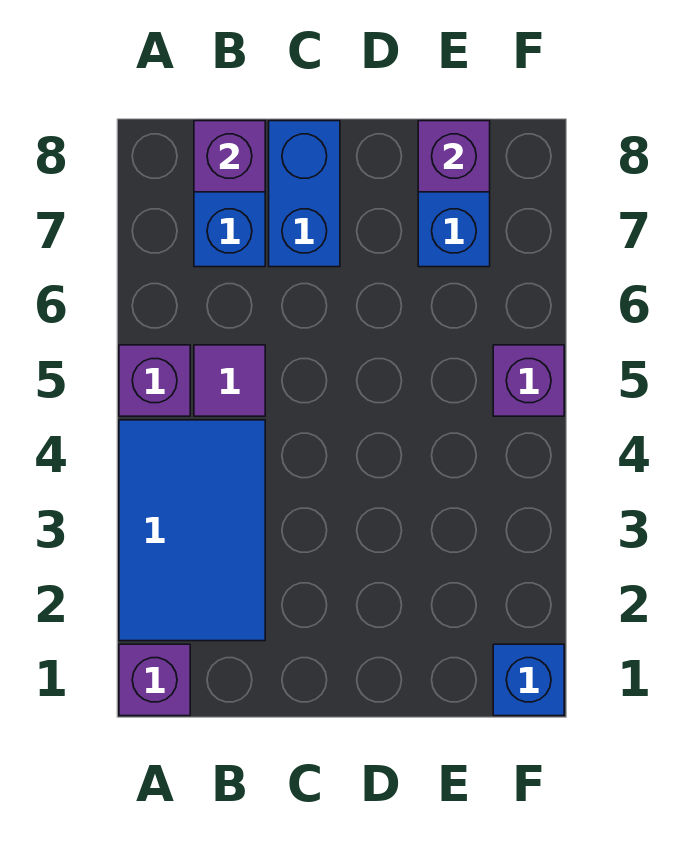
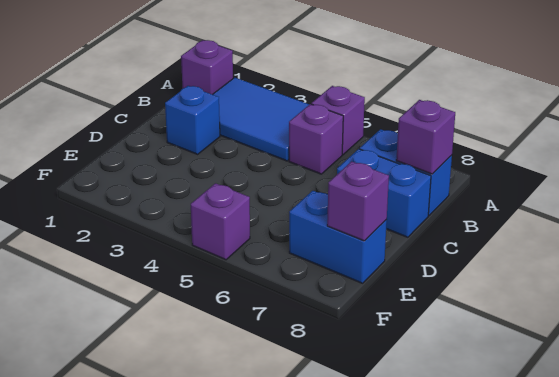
purple 1x1 tile [194,345,265,416] -> purple 1x1 brick [289,104,343,174]
blue 1x1 brick [493,644,564,716] -> blue 1x1 brick moved to [165,86,220,154]

